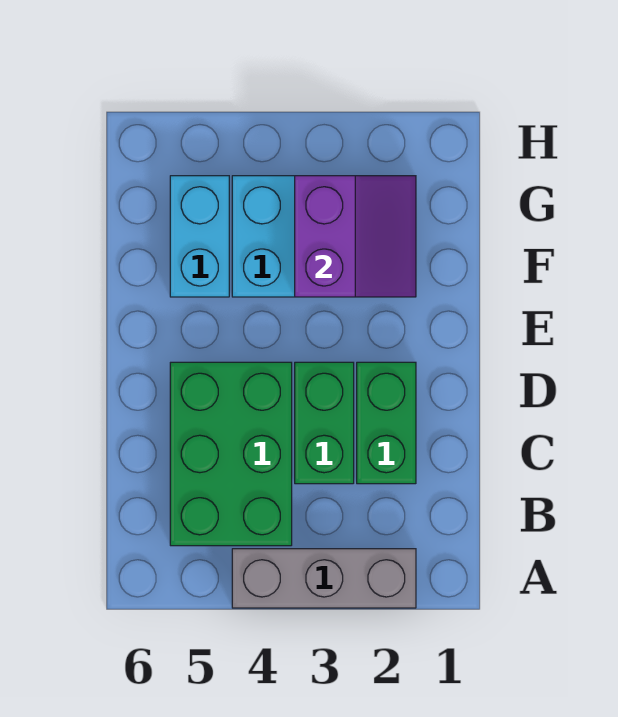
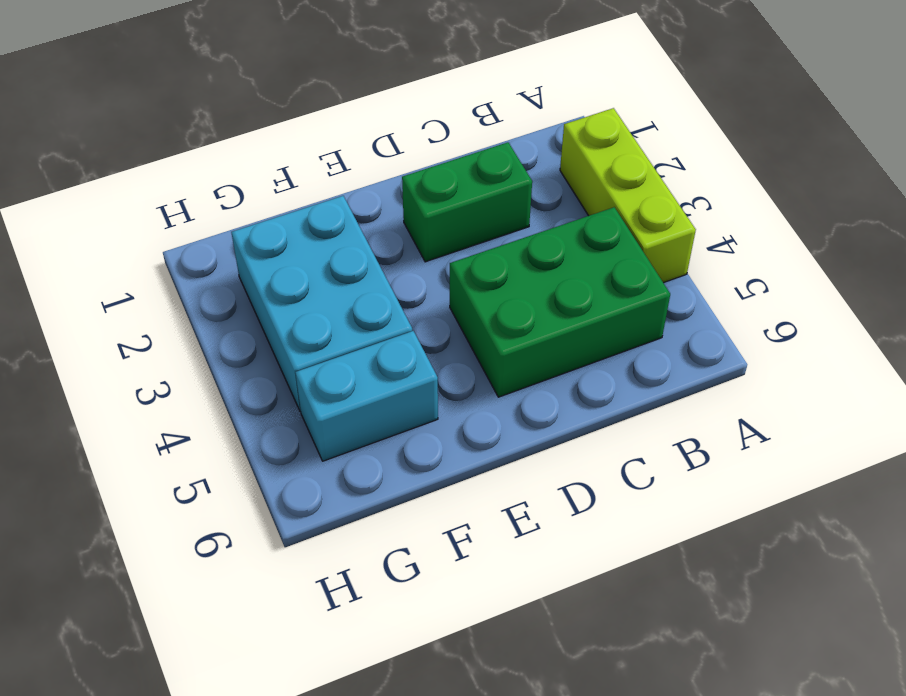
grey 1x3 brick [232,549,416,608] -> lime 1x3 brick [560,108,696,283]
green 1x2 brick [295,362,354,484] -> none
purple 2x2 slope [295,176,416,297] -> none

